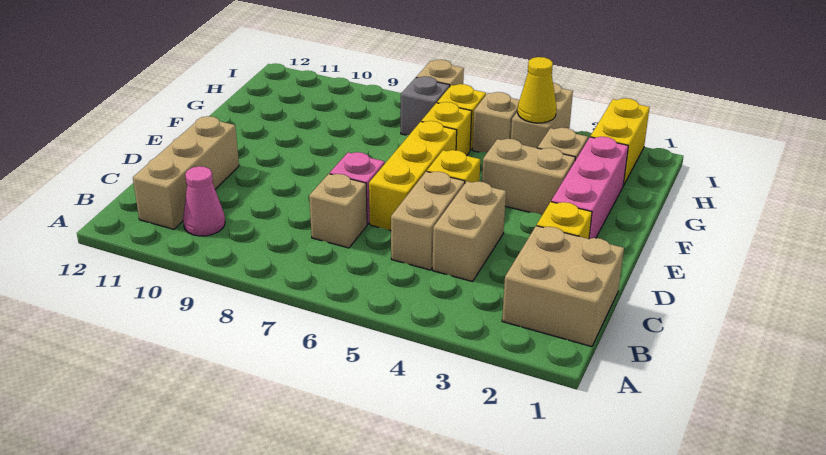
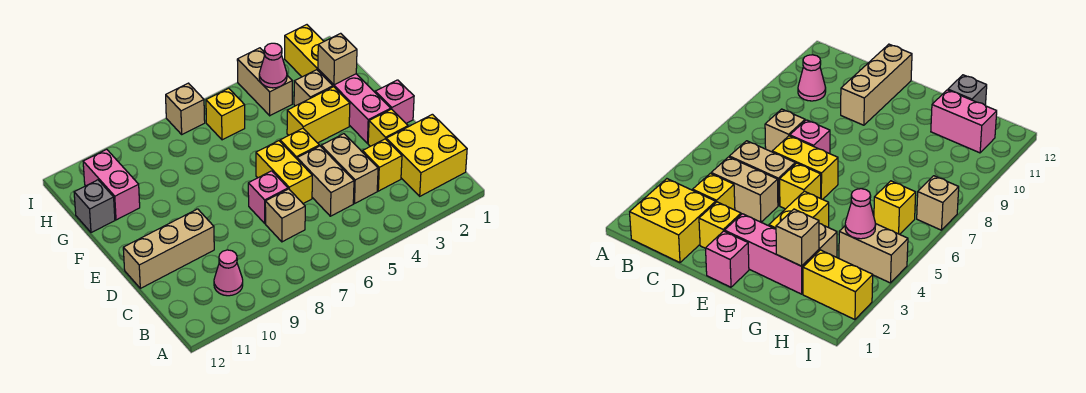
tan 2x2 brick [502,226,624,347] -> yellow 2x2 brick [386,114,467,196]
tan 1x3 brick [133,116,239,229] -> tan 1x3 brick turned to [123,209,214,288]
yellow 1x3 brick [369,121,457,231] -> yellow 1x2 brick [256,141,312,204]
none -> pink 1x1 brick [375,80,414,123]
tan 1x2 brick [482,139,575,215] -> yellow 1x2 brick [287,87,350,143]
yellow 1x1 brick [421,102,472,156] -> yellow 1x1 brick moved to [363,139,402,191]
none -> pink 1x2 brick [83,149,140,220]
yellow 1x1 cone [518,57,557,123] -> pink 1x1 cone [259,43,287,88]
tan 1x1 brick [473,92,519,152] -> tan 1x1 brick moved to [318,33,357,85]
grey 1x1 brick [401,76,450,135] -> grey 1x1 brick moved to [74,180,115,233]

